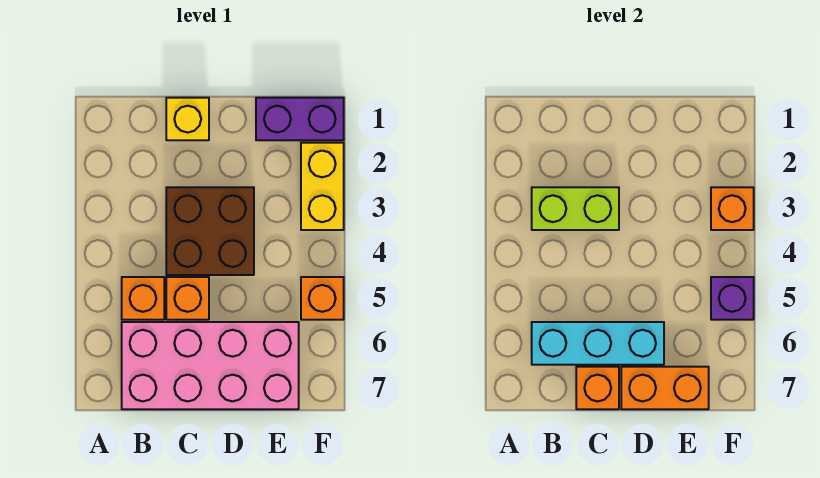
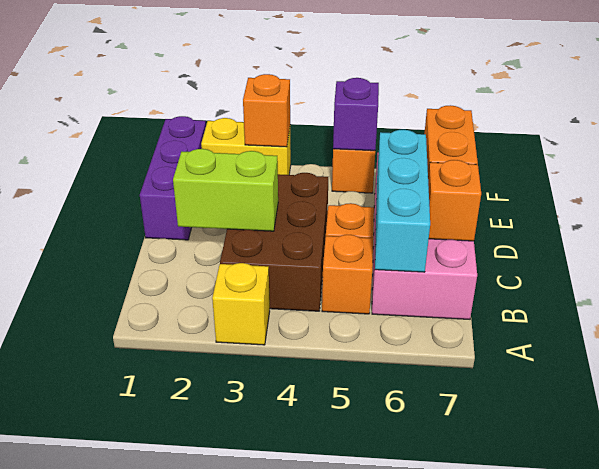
lime 1x2 brick [532,187,619,230] -> lime 1x2 brick turned to [173,149,278,231]
yellow 1x1 brick [166,98,209,140] -> yellow 1x1 brick moved to [212,263,270,345]
brown 2x2 brick [166,187,254,275] -> brown 2x3 brick [220,173,328,311]
purple 1x2 brick [256,98,344,140] -> purple 1x3 brick [140,116,206,240]

